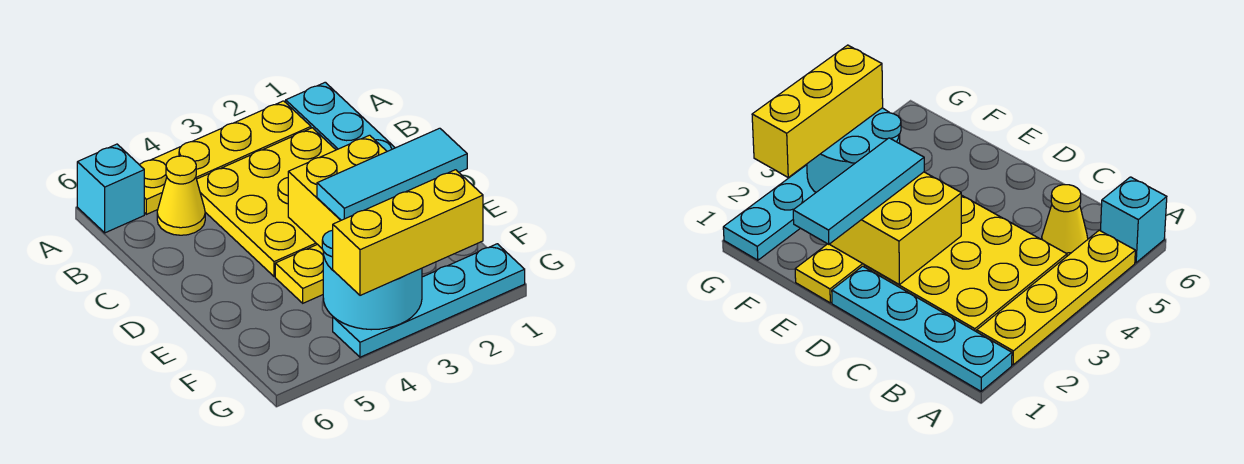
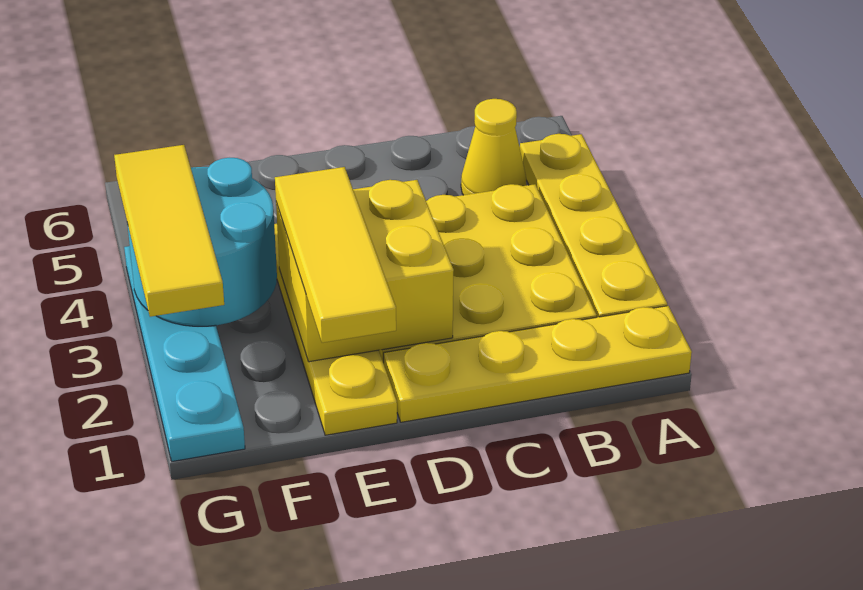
cyan 1x4 plate [286,82,395,151] -> yellow 1x4 plate [384,306,692,422]
cyan 1x1 brick [77,144,144,233] -> none
cyan 1x3 tile [317,128,467,220] -> yellow 1x3 tile [275,167,396,343]
yellow 1x3 brick [333,170,483,295] -> yellow 1x3 tile [114,145,224,317]

